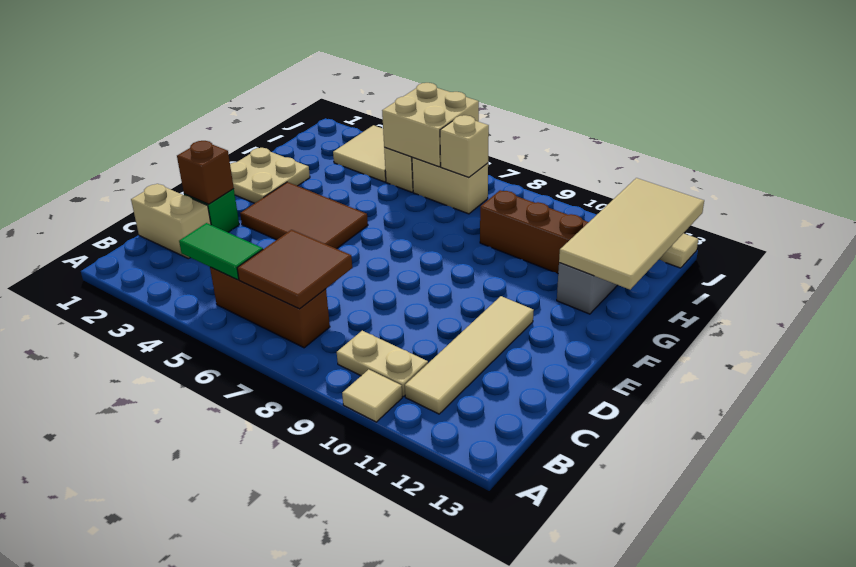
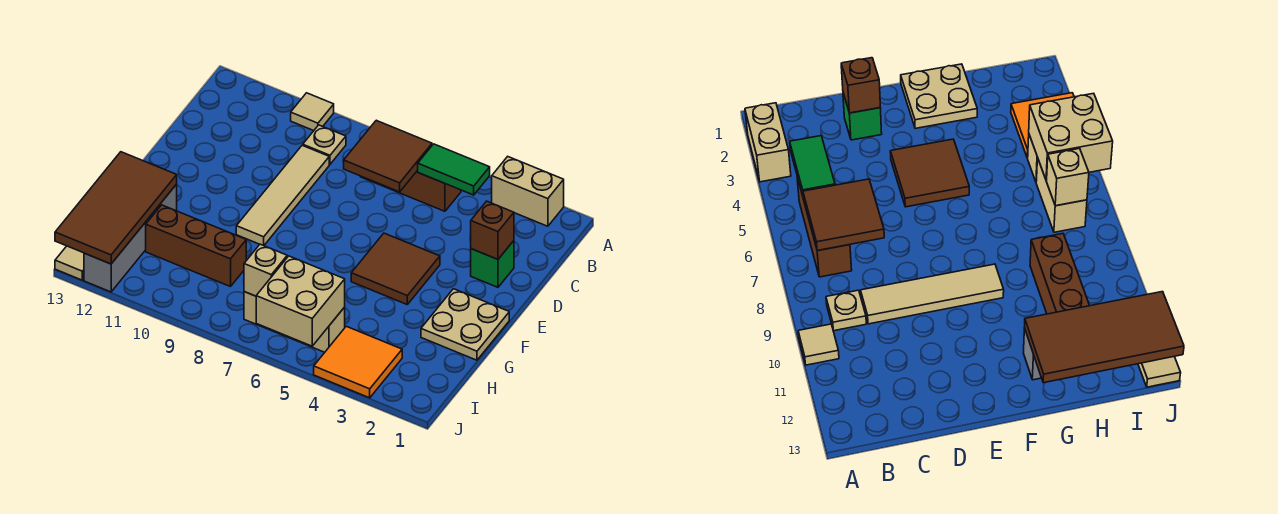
tan 1x2 plate [337,331,428,397] -> tan 1x1 plate [303,125,346,164]
tan 1x4 tile [405,296,534,414] -> tan 1x4 tile moved to [236,145,329,245]
tan 1x2 brick [131,184,211,259] -> tan 1x2 brick moved to [492,157,564,226]
brown 2x3 tile [240,182,368,249] -> brown 2x2 tile [351,233,440,304]
tan 2x4 tile [559,178,704,290] -> brown 2x4 tile [55,152,177,264]
tan 2x2 tile [333,125,386,182] -> orange 2x2 tile [314,326,402,398]

